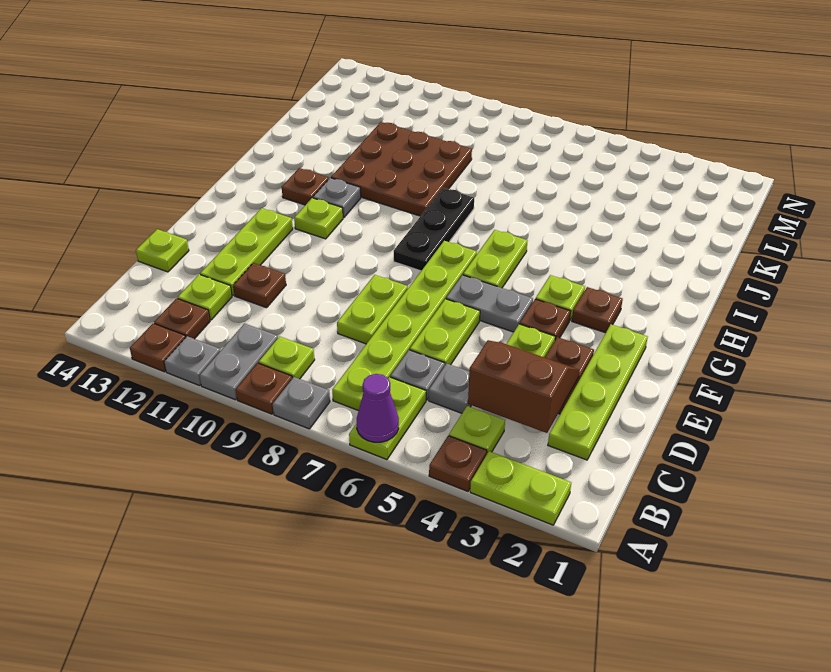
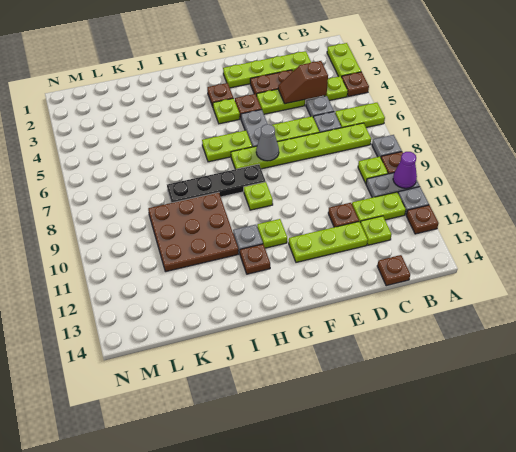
purple 1x1 cone [357,374,399,442] -> purple 1x1 cone moved to [393,152,417,188]
brown 1x1 plate [154,298,210,339] -> brown 1x1 plate moved to [377,255,410,286]
brown 2x2 slope [468,340,580,433] -> brown 1x2 slope [278,61,328,104]
lime 1x2 plate [337,275,408,344] -> lime 1x2 plate moved to [352,192,406,222]
lime 1x1 plate [136,229,189,272] -> lime 1x1 plate moved to [244,182,273,210]
none -> grey 1x1 cone [256,124,279,161]
black 1x3 plate [394,188,474,271] -> black 1x4 plate [167,164,266,203]

